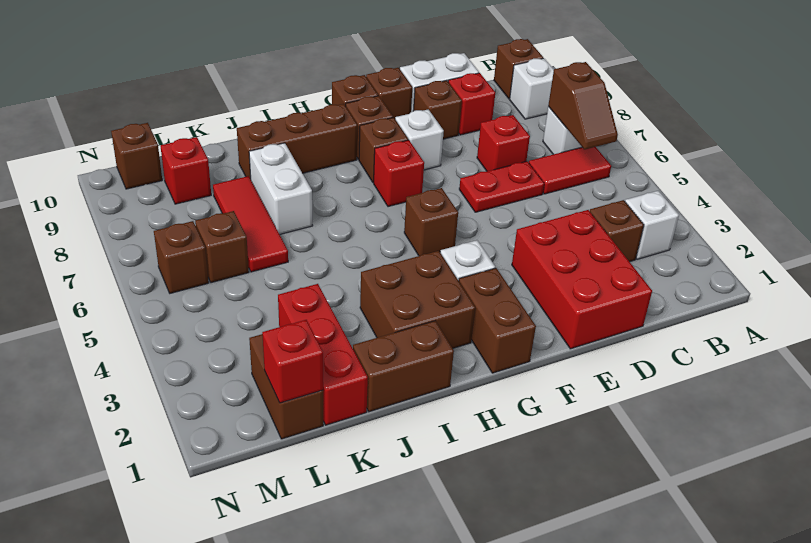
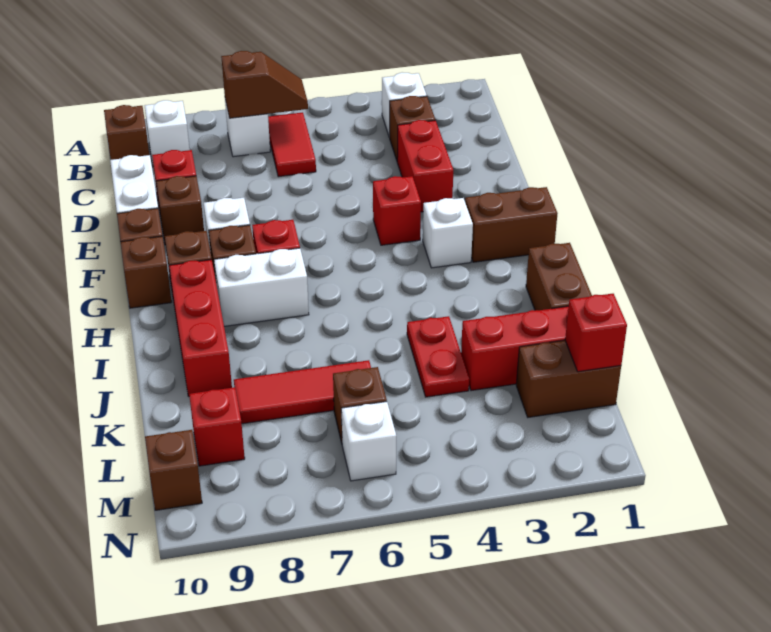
red 2x3 brick [512,210,652,349] -> red 1x2 brick [397,120,453,212]
red 1x2 plate [459,161,544,212] -> red 1x2 plate moved to [407,316,469,397]
red 1x1 brick [477,115,530,171] -> red 1x1 brick moved to [373,176,421,245]
brown 1x1 brick [404,188,458,256] -> none
brown 2x2 brick [360,251,475,349] -> none
brown 1x3 brick [237,104,357,179] -> red 1x3 brick [169,260,232,396]
white 1x2 brick [249,143,313,235] -> white 1x2 brick moved to [214,248,309,326]
brown 1x1 brick [154,221,209,293] -> white 1x1 brick [341,402,396,481]

